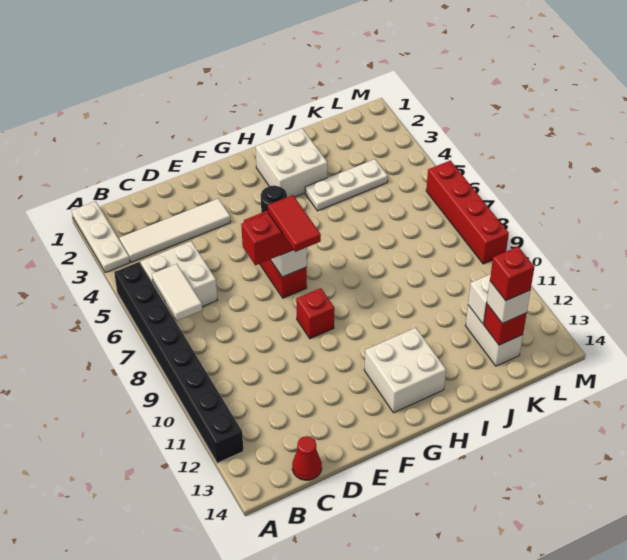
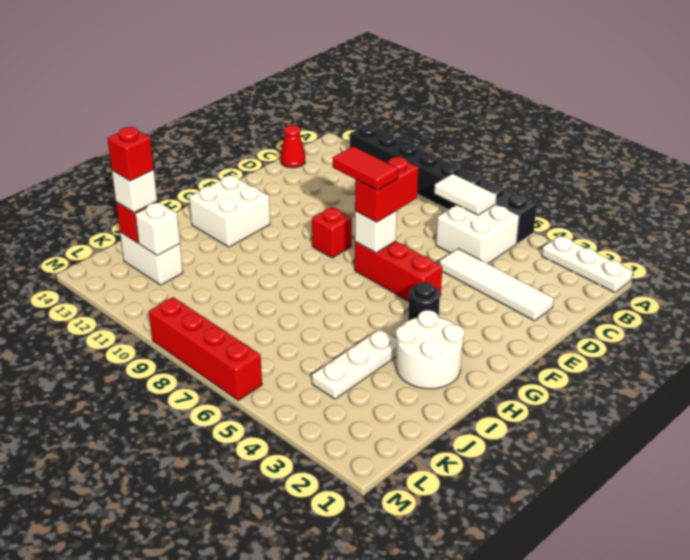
white 1x4 tile [119,198,231,262] -> white 1x4 tile turned to [440,249,554,321]
white 2x2 brick [256,128,328,197] -> white 2x2 round brick [396,310,464,389]

